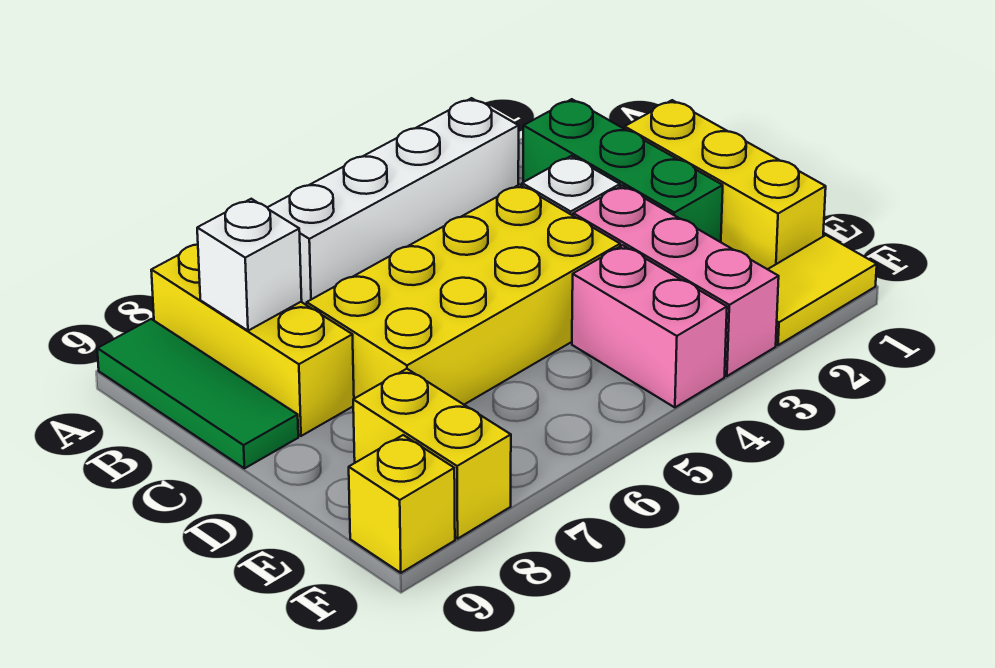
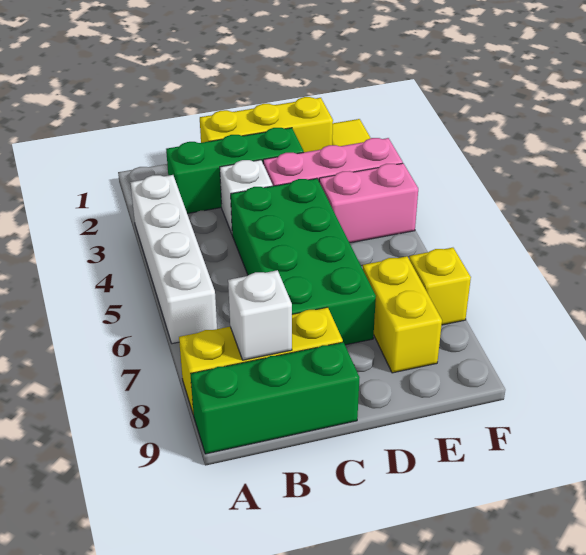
green 1x3 tile [97,319,298,468] -> green 1x3 brick [191,342,360,454]
yellow 2x4 brick [307,185,620,404] -> green 2x4 brick [231,178,376,345]
yellow 1x2 brick [353,369,511,539] -> yellow 1x2 brick turned to [363,256,442,373]
yellow 1x1 brick [349,435,455,573] -> yellow 1x1 brick moved to [409,248,471,325]

